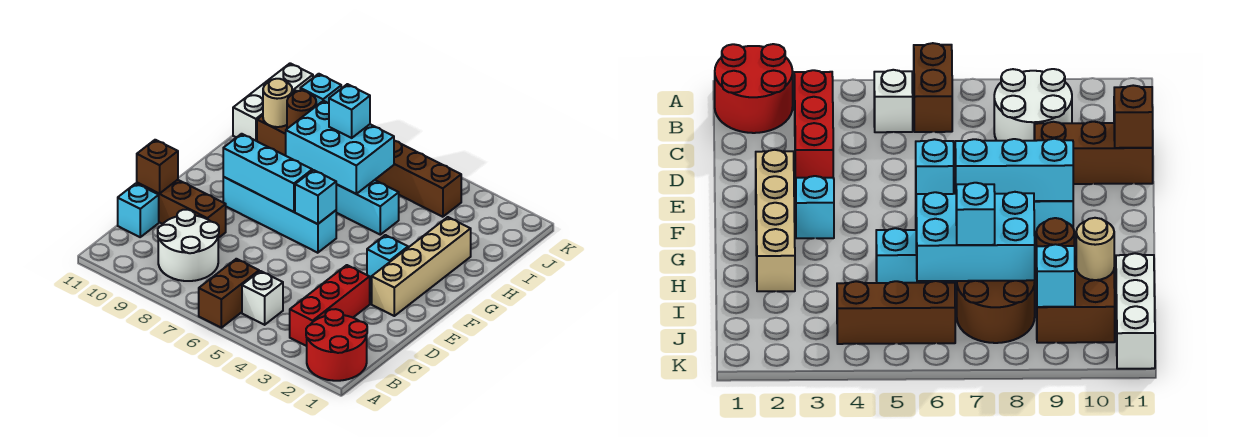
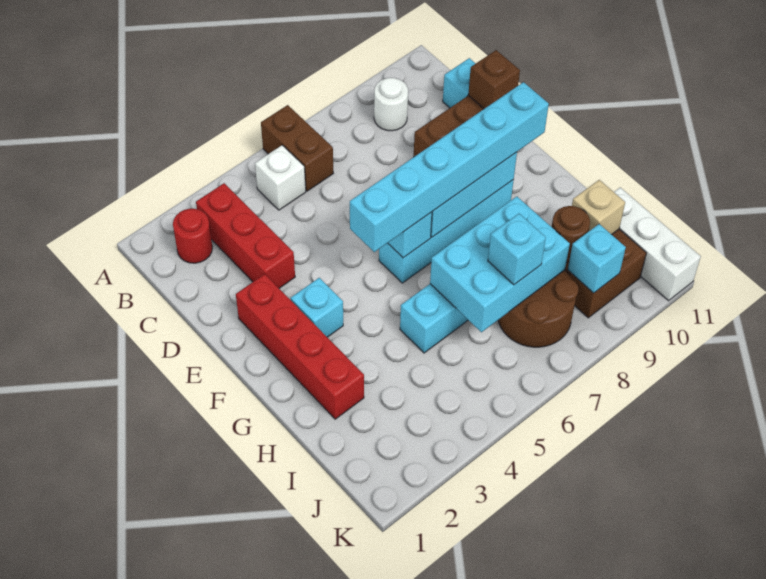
red 2x2 round brick [306,309,367,381] -> red 1x1 round brick [173,209,212,263]
white 2x2 round brick [158,210,219,281] -> white 1x1 round brick [374,78,408,131]
tan 1x4 brick [372,217,471,316] -> red 1x4 brick [236,274,364,419]
none -> cyan 1x6 brick [350,82,549,252]
tan 1x1 round brick [263,79,292,127] -> tan 1x1 brick [572,180,625,235]
brown 1x3 brick [375,141,461,217] -> none

